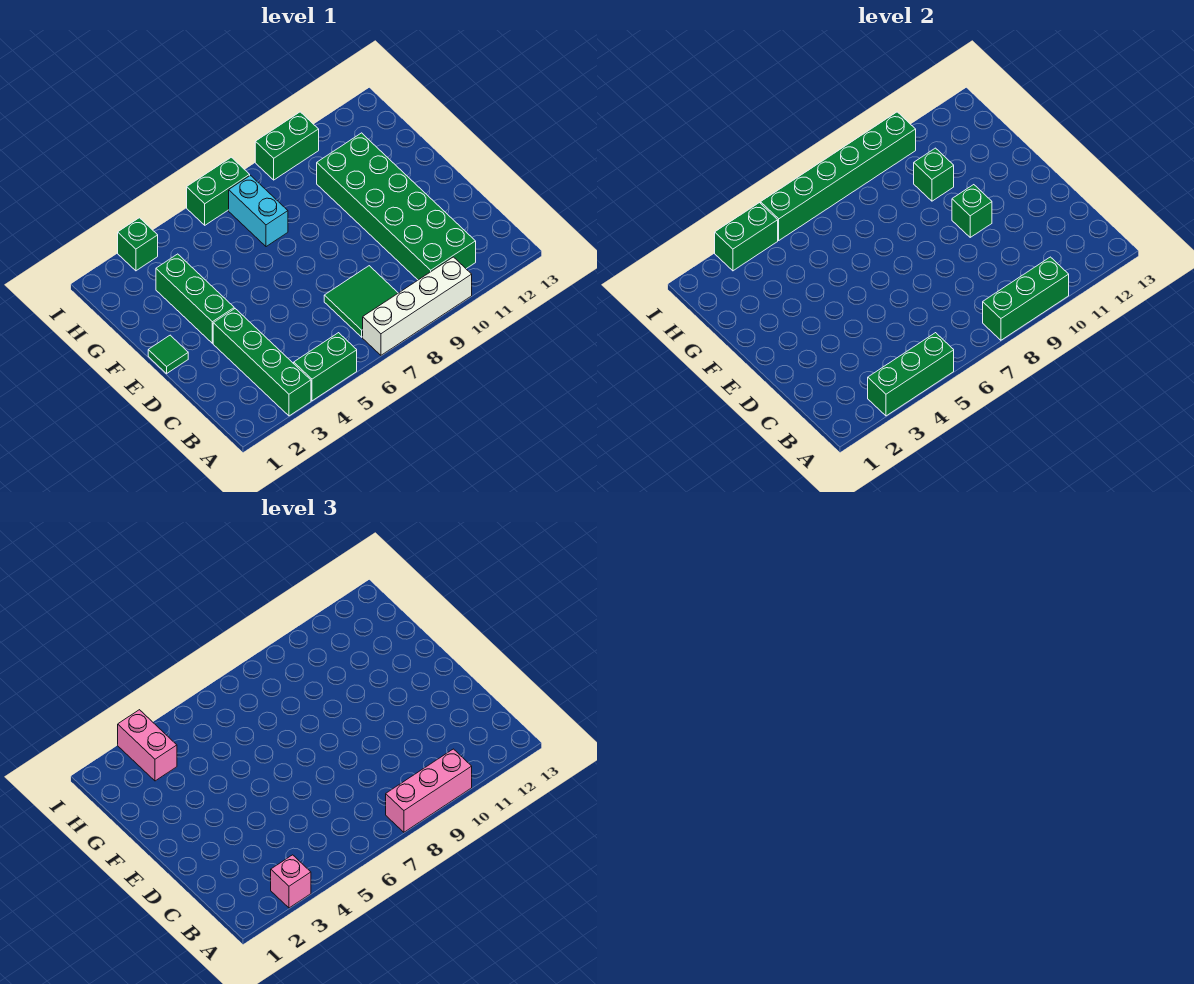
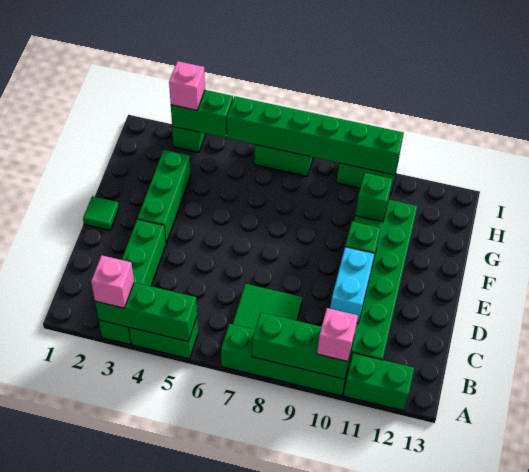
white 1x4 brick [363,257,472,355] -> green 1x4 brick [221,324,351,396]
pink 1x3 brick [386,749,472,832] -> pink 1x1 brick [317,308,358,361]
none -> green 1x2 brick [344,353,414,411]
cyan 1x2 brick [229,175,288,247] -> cyan 1x2 brick moved to [330,247,374,324]
pink 1x2 brick [118,710,177,781] -> pink 1x1 brick [169,61,205,110]

